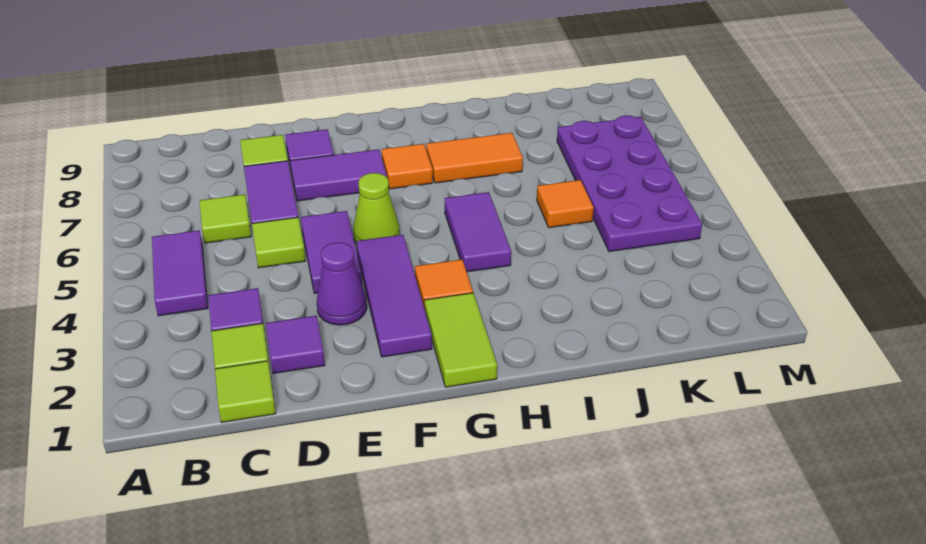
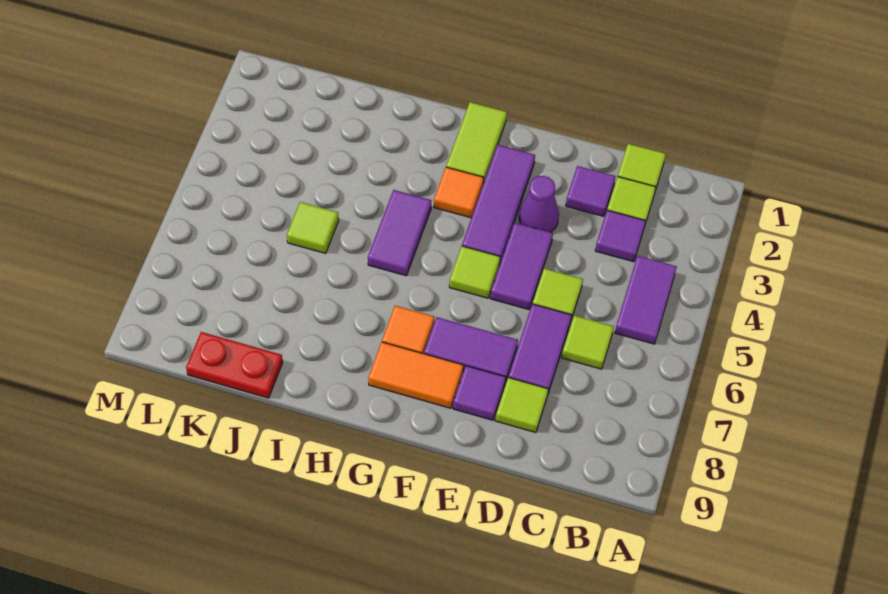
lime 1x1 cone [353,173,400,244] -> lime 1x1 tile [449,246,500,298]
orange 1x2 tile [426,133,523,183] -> orange 1x2 tile moved to [368,342,463,408]
orange 1x1 tile [537,180,594,228] -> lime 1x1 tile [287,202,339,253]
none -> red 1x2 plate [186,332,283,398]
purple 2x4 plate [557,115,702,252] -> none

